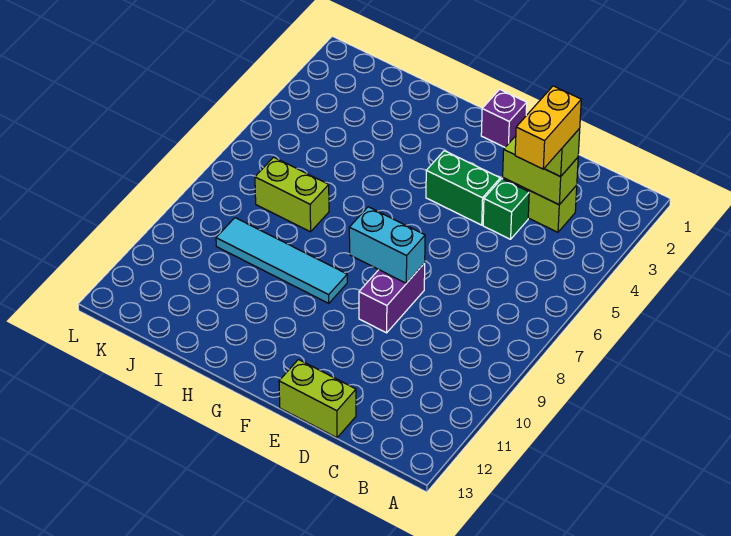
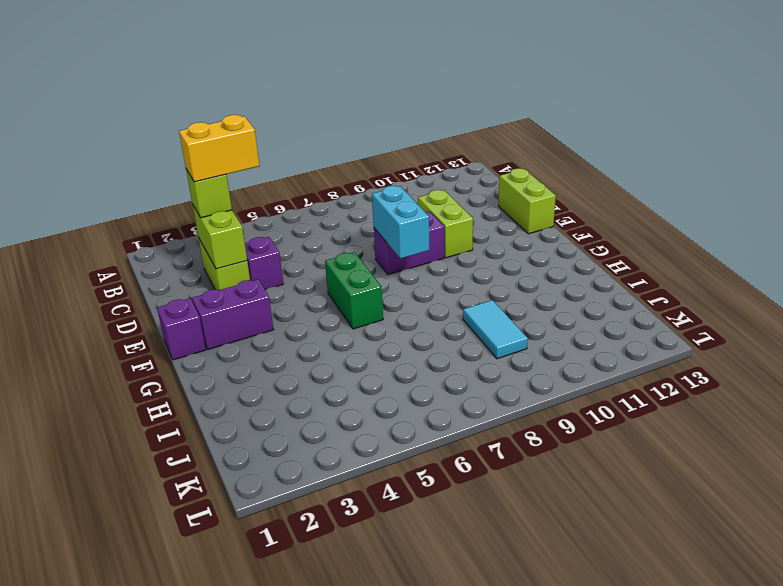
green 1x1 brick [483,179,529,239] -> purple 1x1 brick [245,237,283,290]
green 1x2 brick [426,151,500,225] -> green 1x2 brick moved to [325,252,383,329]
none -> purple 1x2 brick [192,279,274,349]
cyan 1x4 tile [216,218,347,303] -> cyan 1x2 tile [463,300,528,359]
lime 1x2 brick [255,157,329,232] -> lime 1x2 brick moved to [418,190,473,258]

